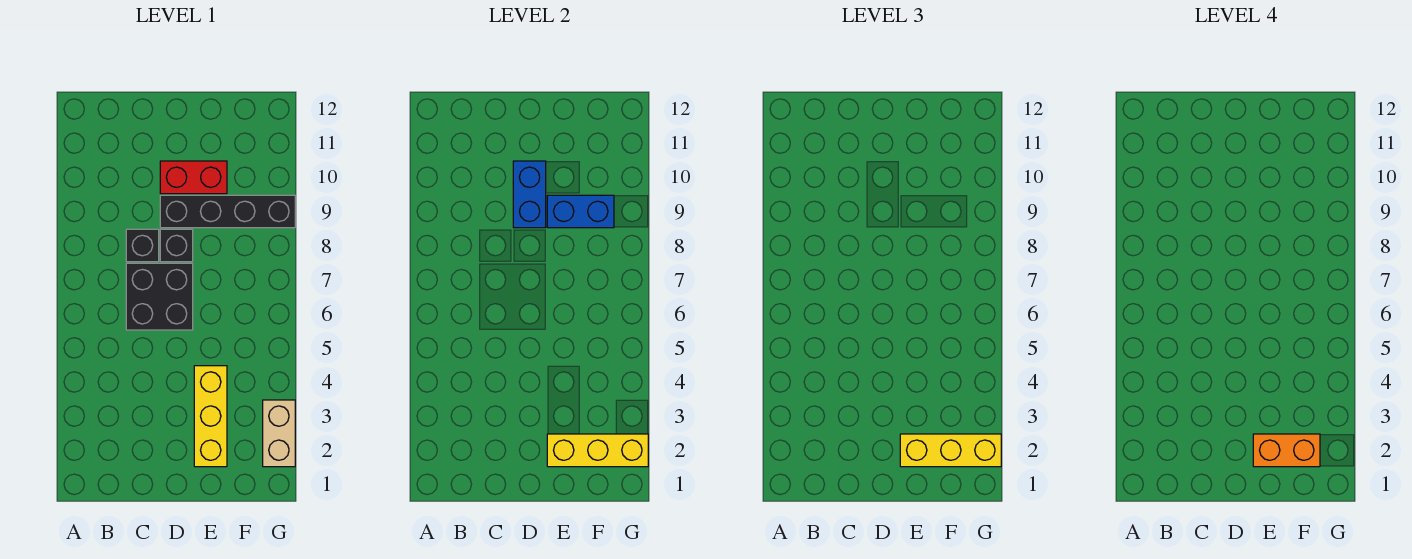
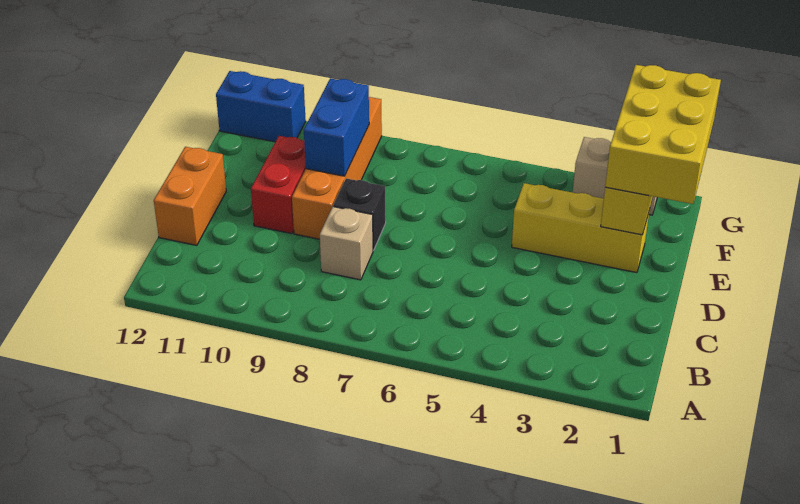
black 2x2 brick [126,263,193,330] -> none
black 1x1 brick [126,229,159,262] -> tan 1x1 brick [320,207,373,280]
black 1x4 brick [160,195,295,228] -> orange 1x4 brick [292,97,382,239]
blue 1x2 brick [513,161,546,228] -> blue 1x2 brick moved to [216,71,306,142]
yellow 1x3 brick [900,434,1001,467] -> yellow 2x3 brick [605,65,721,204]
orange 1x2 brick [1253,434,1320,467] -> orange 1x2 brick moved to [154,147,226,245]

